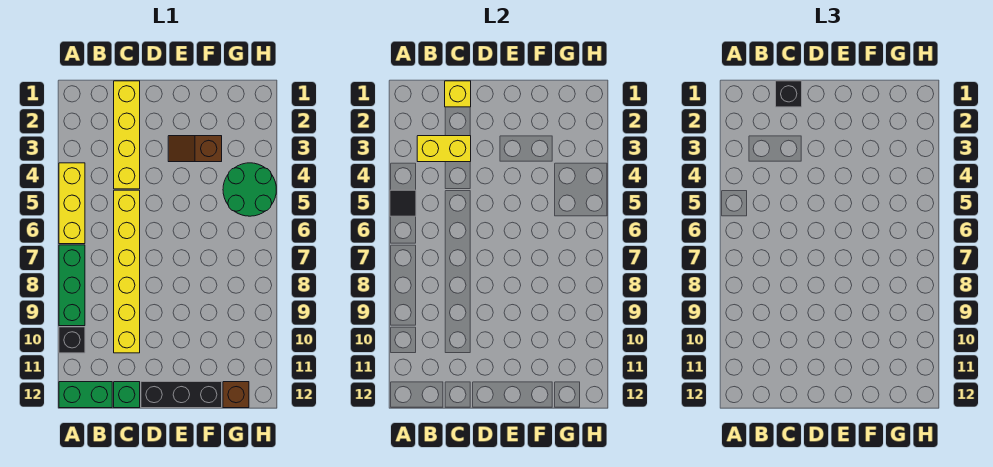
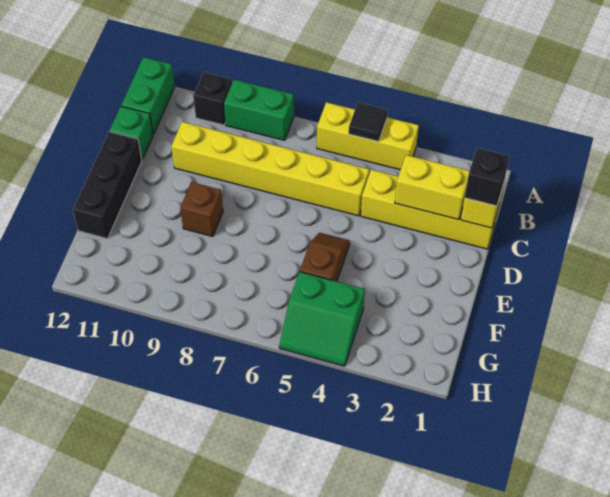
green 1x3 brick [59,245,85,326] -> green 1x2 brick [224,80,294,140]
yellow 1x2 brick [417,136,471,162] -> yellow 1x2 brick turned to [395,155,469,220]
brown 1x2 slope [168,136,222,162] -> brown 1x2 slope moved to [300,233,350,282]
green 2x2 round brick [223,163,276,216] -> green 2x2 slope [279,272,365,366]
brown 1x1 brick [223,382,249,408] -> brown 1x1 brick moved to [180,182,223,237]

